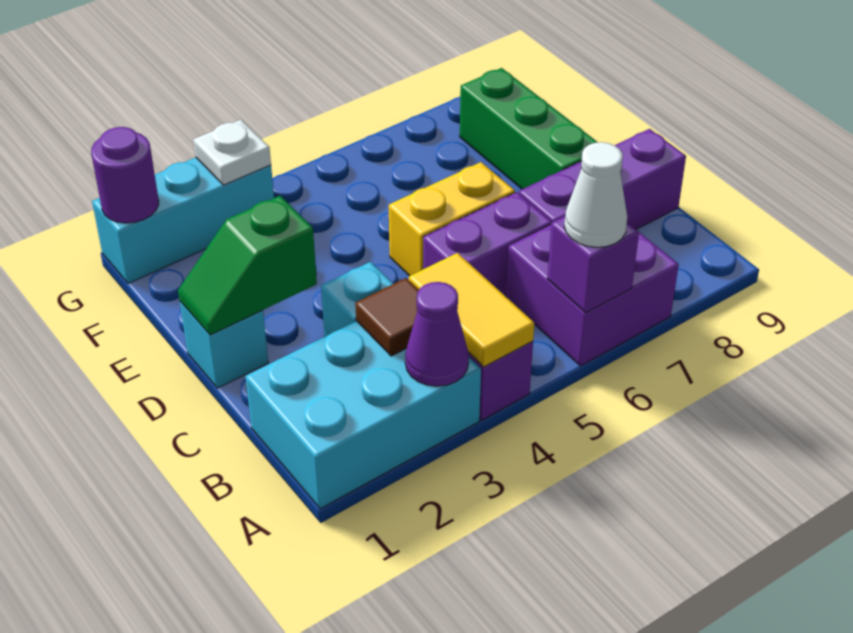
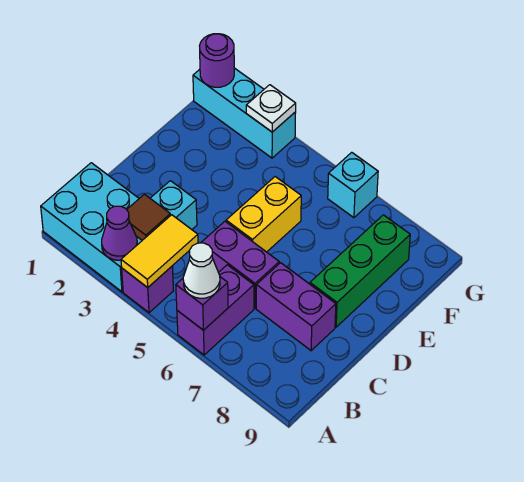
purple 2x2 brick [506,225,679,366] -> purple 1x2 brick [177,265,254,355]
purple 1x3 brick [519,129,686,229] -> purple 1x2 brick [256,263,336,351]
cyan 1x1 brick [180,301,268,388] -> cyan 1x1 brick moved to [328,152,378,218]
green 1x2 slope [178,196,317,335] -> none
yellow 1x2 brick [389,162,515,276] -> yellow 1x2 brick turned to [226,177,301,252]

